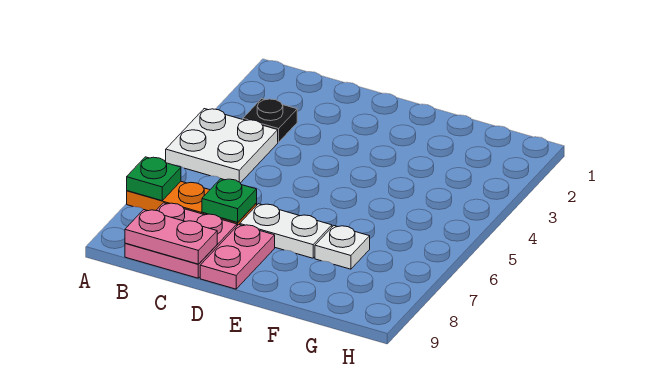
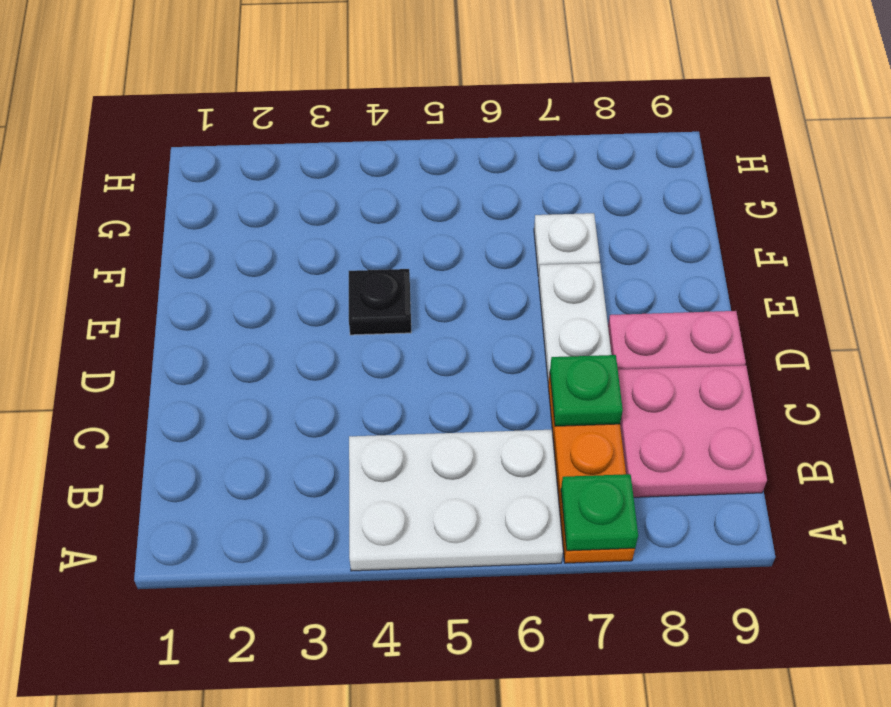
white 2x2 plate [166,109,278,183] -> white 2x3 plate [349,430,563,571]
black 1x1 plate [243,99,297,142] -> black 1x1 plate moved to [349,269,411,335]
pink 1x2 plate [125,210,217,264] -> none

